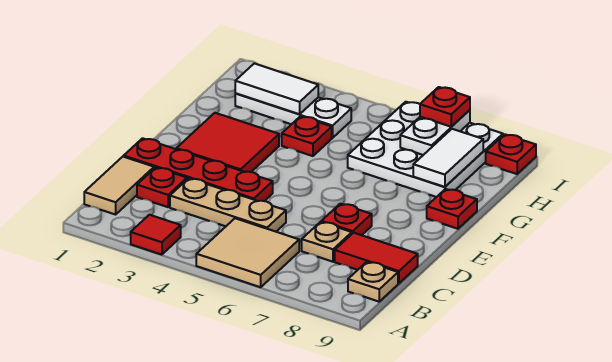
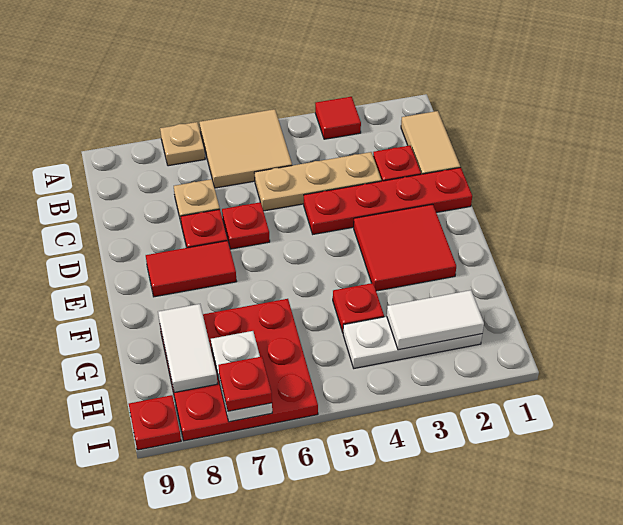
tan 1x1 plate [348,262,398,302] -> tan 1x1 plate moved to [160,122,205,166]
red 1x2 tile [335,233,418,283] -> red 1x2 tile moved to [146,241,237,297]
red 1x1 plate [427,189,477,229] -> red 1x1 plate moved to [222,202,270,249]
white 3x3 plate [348,102,503,197] -> red 3x3 plate [160,299,318,441]

